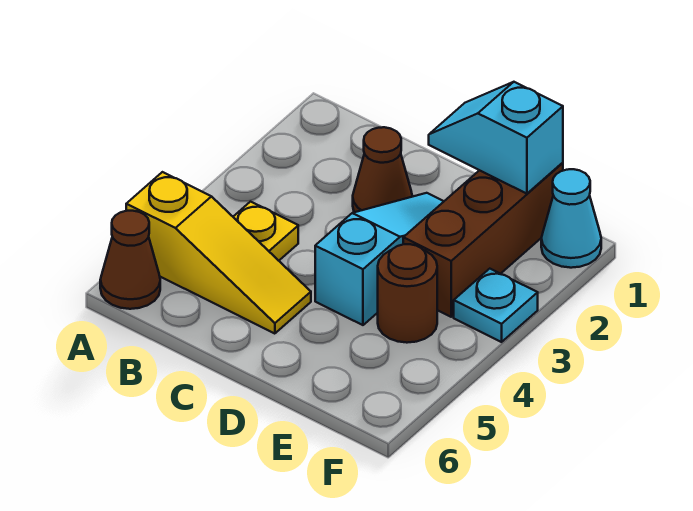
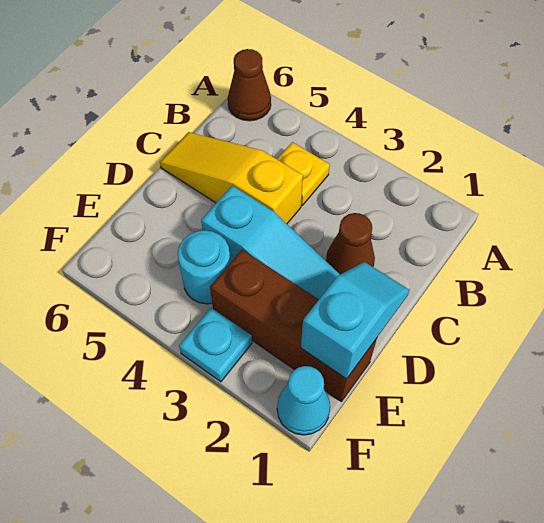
yellow 1x3 slope [126,172,311,334] -> yellow 1x3 slope turned to [160,132,303,224]
brown 1x1 round brick [378,244,437,343] -> cyan 1x1 round brick [178,230,230,304]

